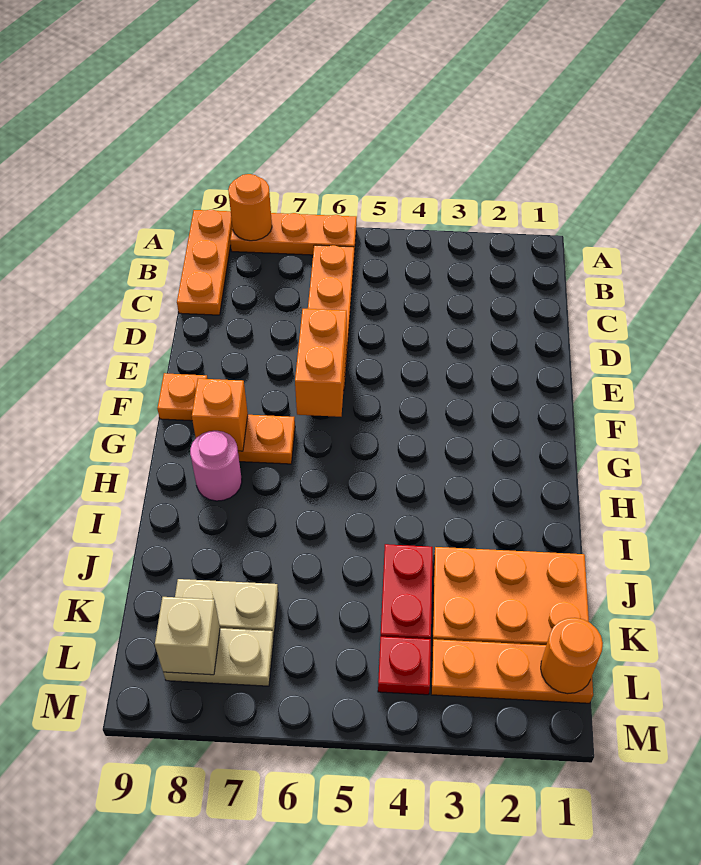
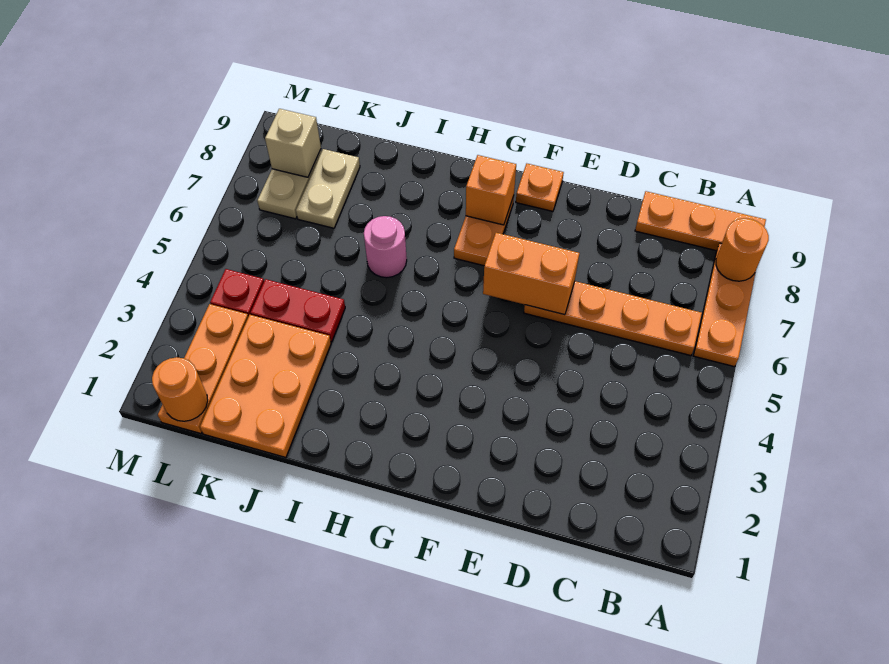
pink 1x1 round brick [190,431,242,501] -> pink 1x1 round brick moved to [364,216,407,278]

